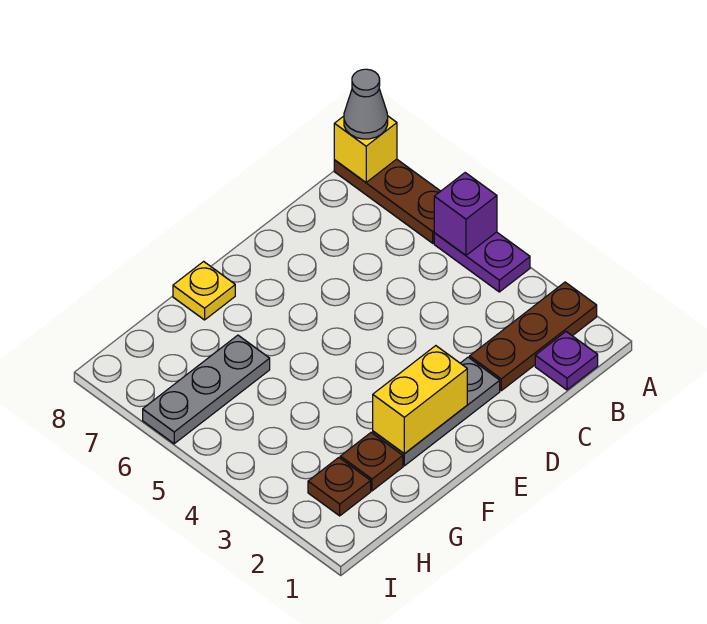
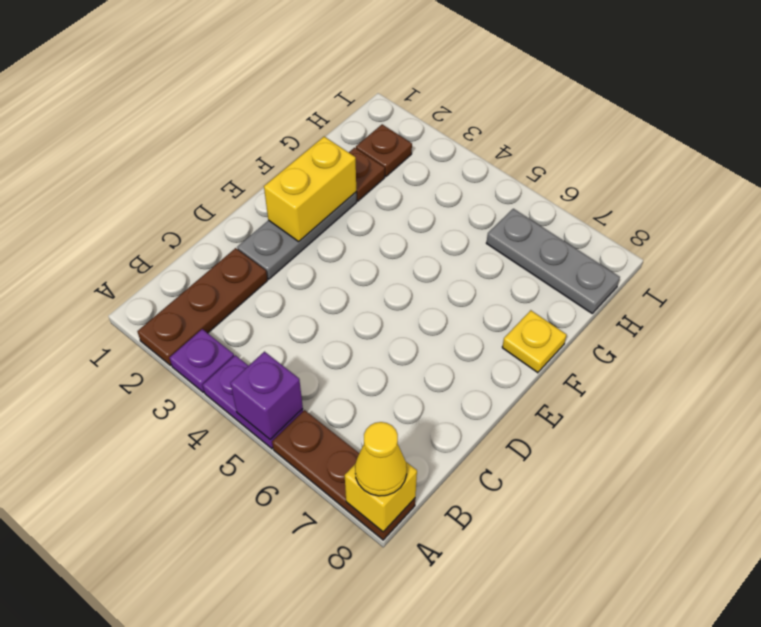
grey 1x1 cone [344,69,388,139] -> yellow 1x1 cone [355,422,407,496]
purple 1x1 plate [535,332,598,390] -> purple 1x1 plate moved to [169,329,234,392]
grey 1x3 plate [143,335,270,444] -> grey 1x3 plate turned to [486,209,620,313]

